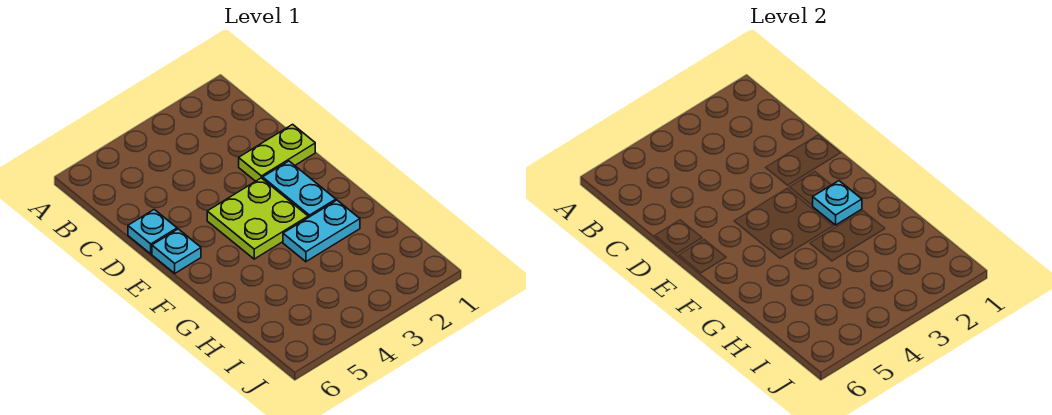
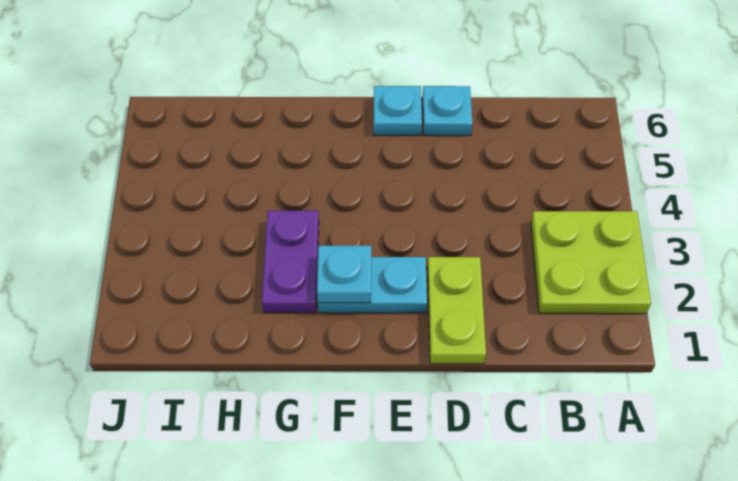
lime 2x2 plate [207,178,308,259] -> lime 2x2 plate moved to [531,211,651,314]
cyan 1x2 plate [283,200,360,262] -> purple 1x2 plate [262,211,319,313]

